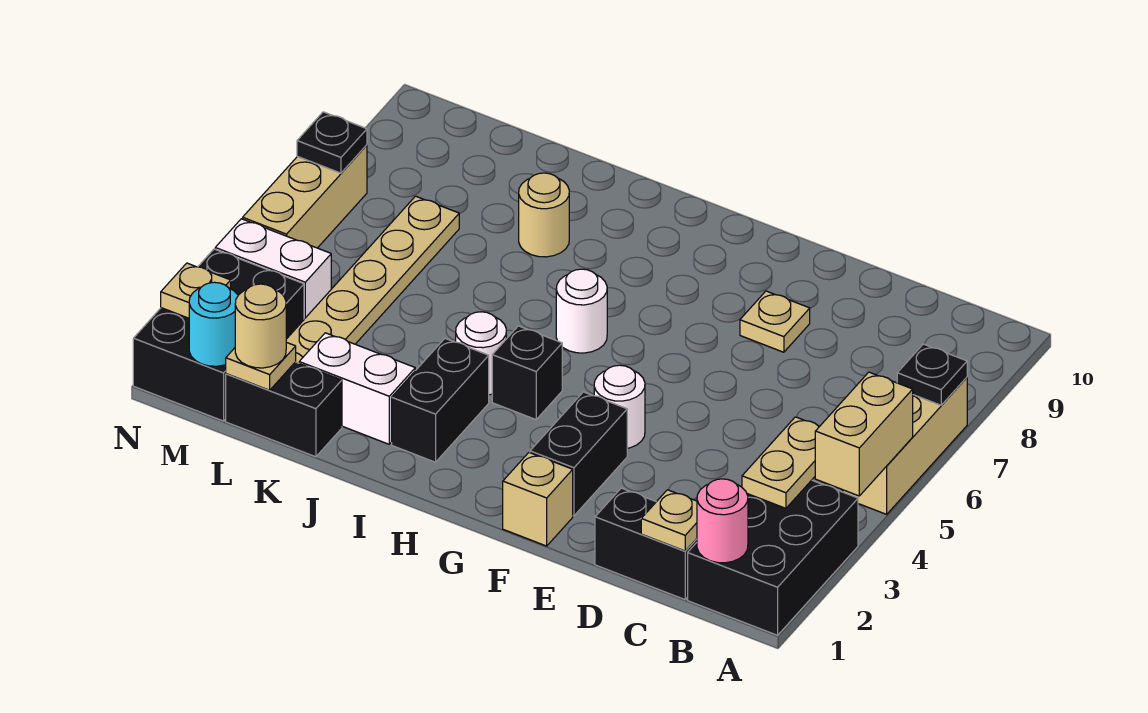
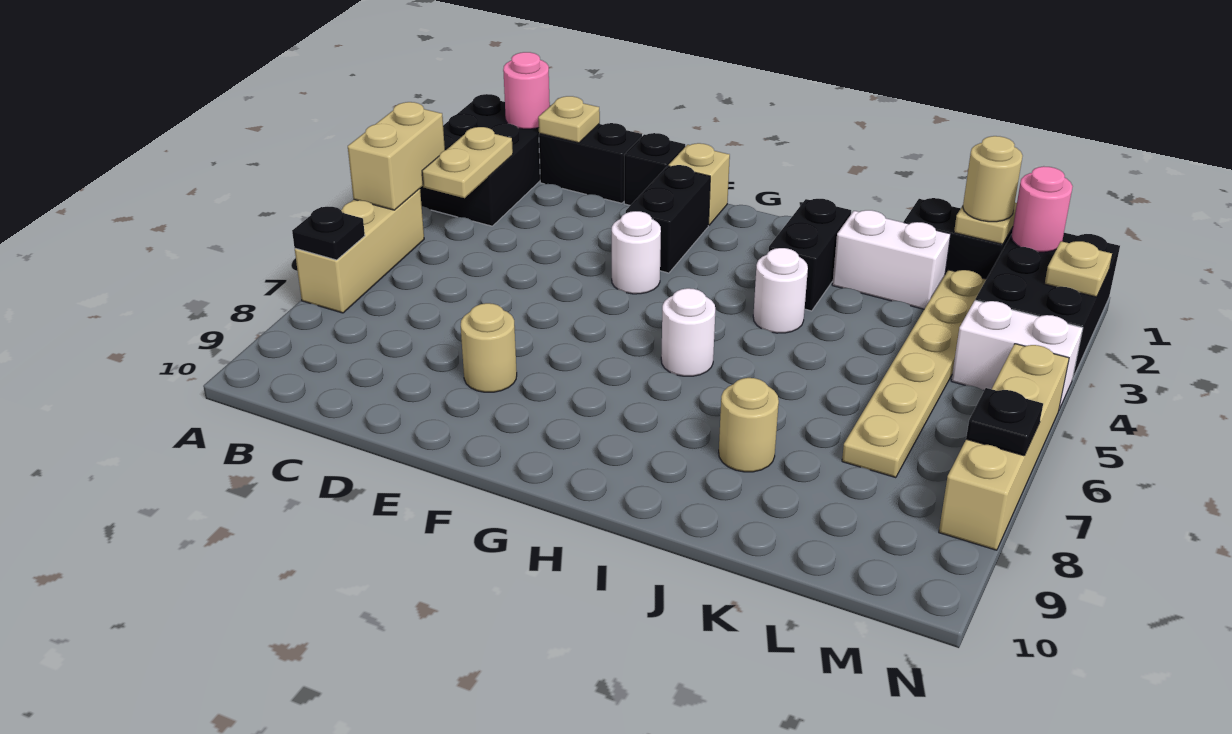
tan 1x1 plate [740,291,810,352] -> tan 1x1 round brick [461,303,517,392]
black 1x1 brick [492,326,562,420] -> black 1x1 brick moved to [624,133,685,205]
cyan 1x1 round brick [189,282,238,366] -> pink 1x1 round brick [1011,166,1073,252]
tan 1x3 brick [243,145,367,248] -> tan 1x4 brick [939,344,1069,550]

